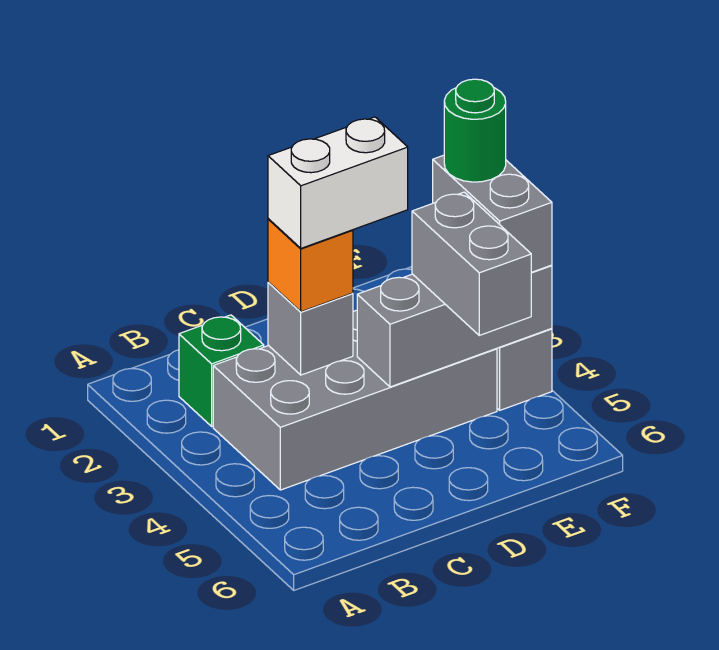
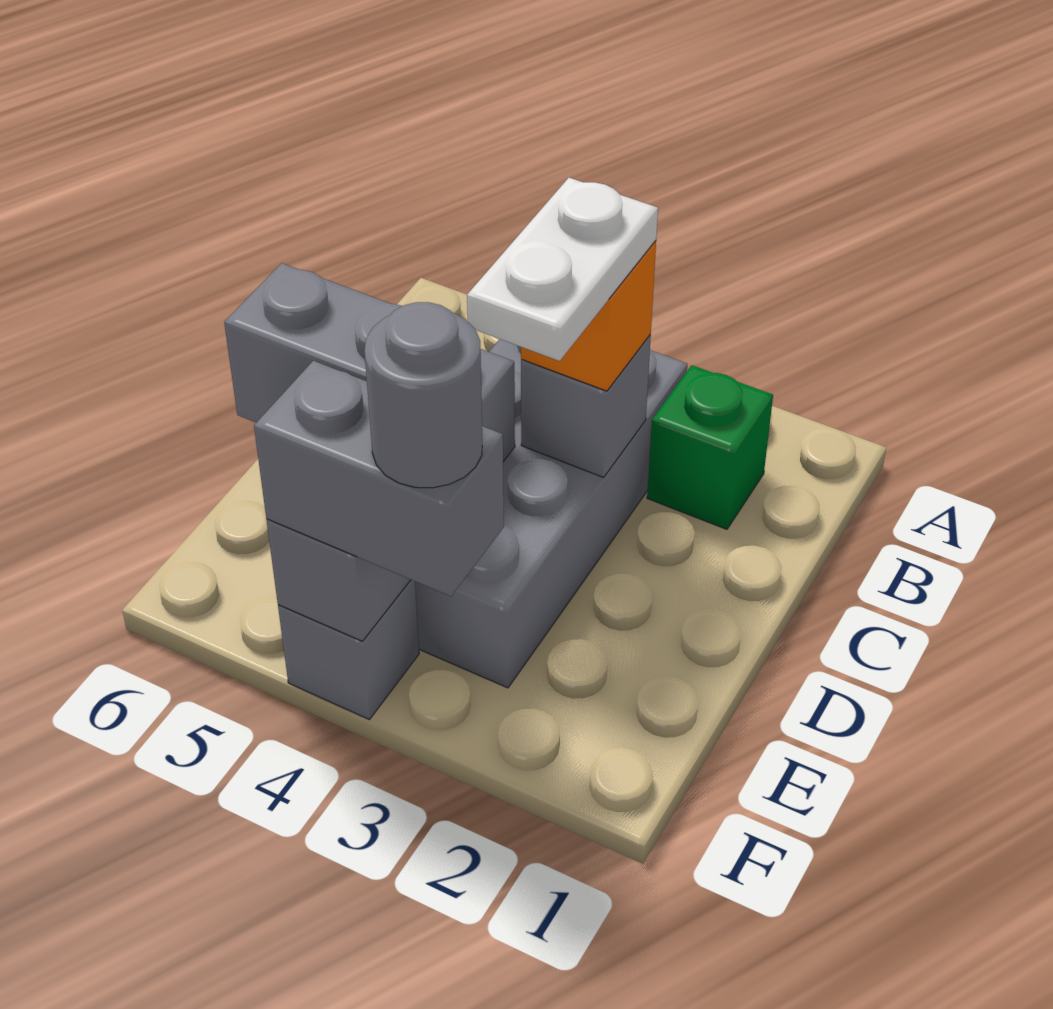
white 1x2 brick [268,117,408,248] -> white 1x2 plate [467,178,658,361]
green 1x1 round brick [444,79,506,182] -> grey 1x1 round brick [364,302,482,488]

